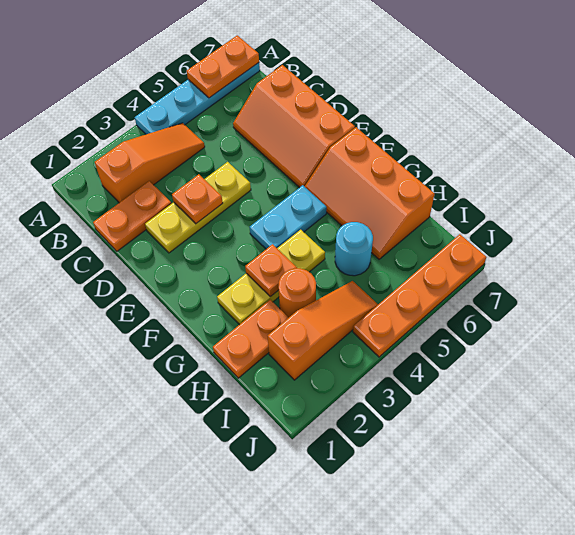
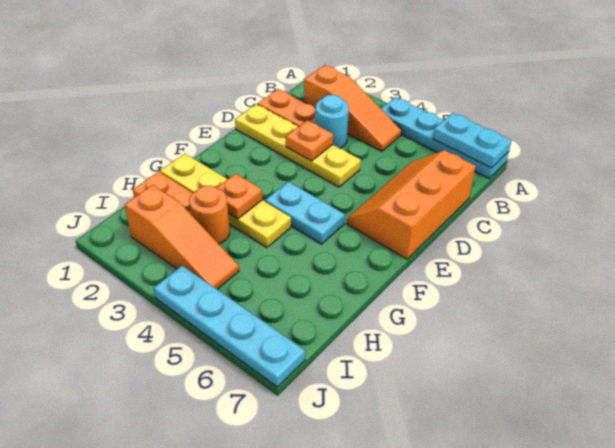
orange 1x2 plate [187,35,259,98] -> cyan 1x2 plate [433,113,511,168]
yellow 1x3 plate [145,162,251,253] -> yellow 1x4 plate [235,104,361,187]
orange 2x3 slope [305,127,434,259] -> none
yellow 1x3 plate [217,230,325,325] -> yellow 1x4 plate [160,154,291,247]
cyan 1x1 round brick [335,222,373,276] -> cyan 1x1 round brick moved to [315,95,349,148]
orange 1x4 plate [353,234,486,357] -> cyan 1x4 plate [154,266,305,387]

